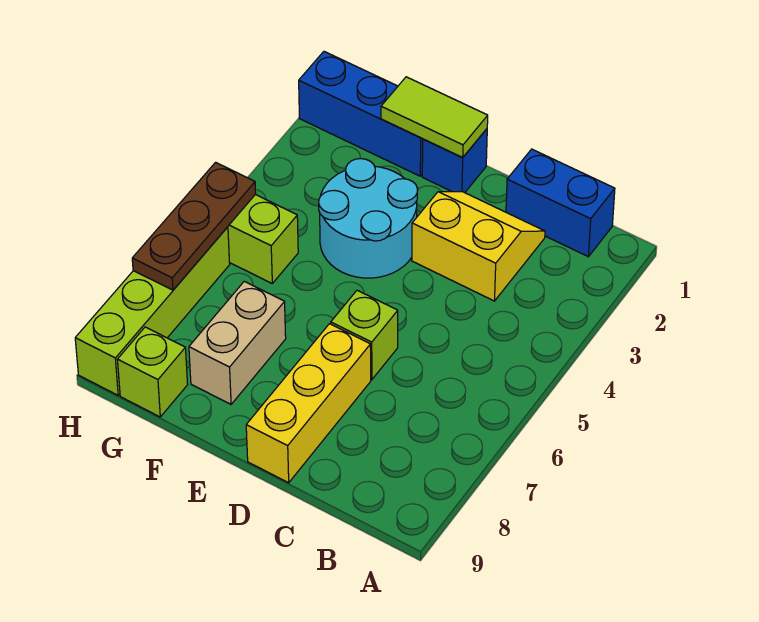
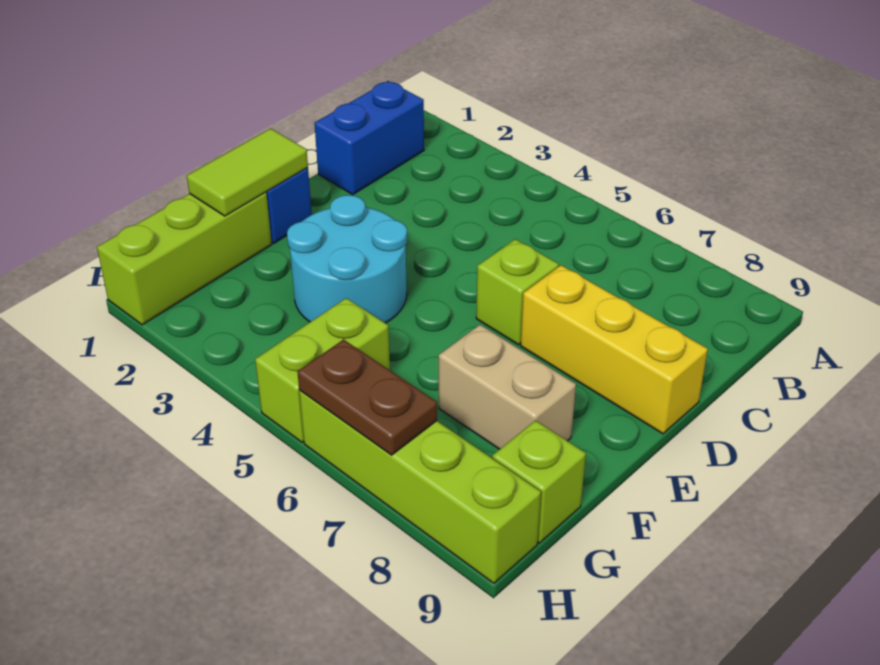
yellow 2x2 slope [412,192,545,301] -> none
blue 1x3 brick [299,52,423,176] -> lime 1x3 brick [97,192,272,325]
brown 1x3 plate [132,162,256,290] -> brown 1x2 plate [297,340,437,455]

